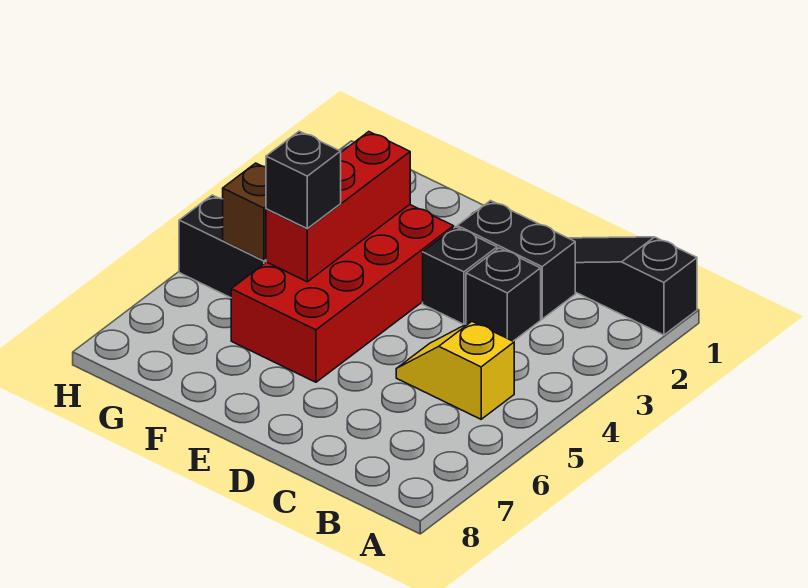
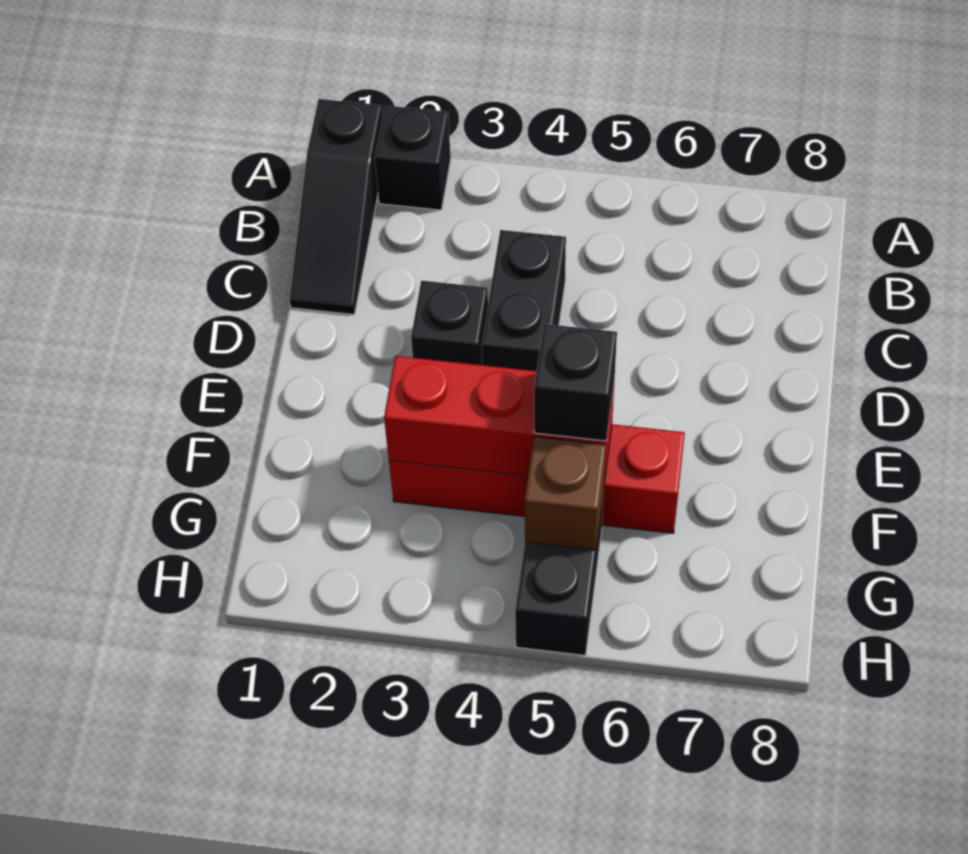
yellow 1x2 slope [396,322,514,419] -> none
black 1x2 brick [457,201,575,319] -> black 1x2 brick moved to [482,230,566,371]
black 1x1 brick [466,248,541,341] -> black 1x1 brick moved to [375,106,451,210]
red 2x4 brick [231,205,454,382] -> red 1x4 brick [389,424,685,533]

